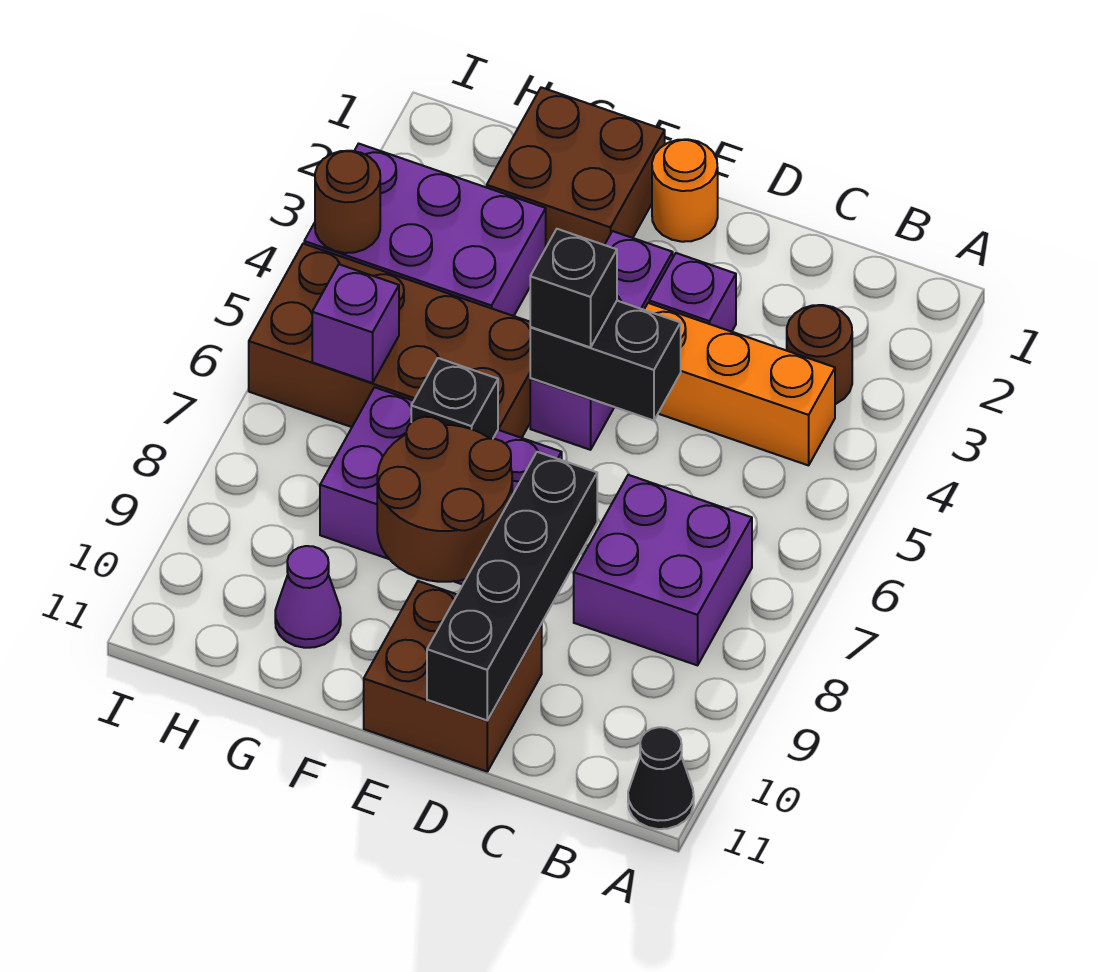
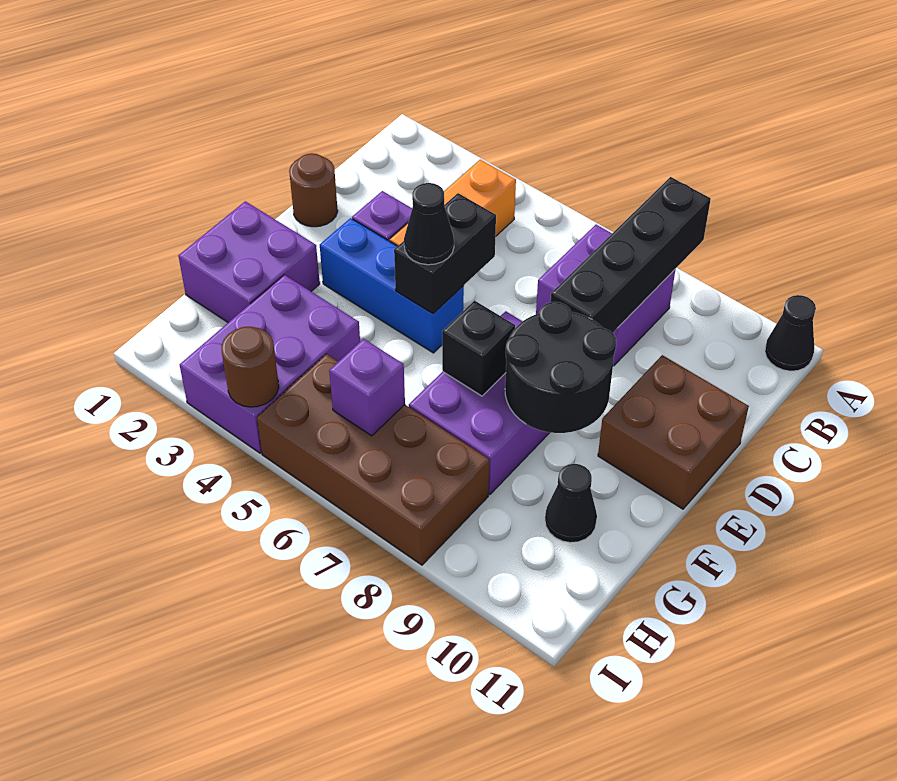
brown 1x1 round brick [787,305,852,404] -> brown 1x1 round brick moved to [289,153,338,227]
black 1x4 brick [427,452,597,720] -> black 1x4 brick turned to [551,177,711,333]
orange 1x1 round brick [652,139,718,242] -> none
purple 1x3 brick [530,231,673,450] -> blue 1x3 brick [320,218,464,353]
black 1x1 brick [530,229,617,348] -> black 1x1 cone [404,183,454,265]
brown 2x2 round brick [377,417,512,582] -> black 2x2 round brick [505,302,616,433]
brown 2x2 brick [487,87,665,247] -> purple 2x2 brick [179,201,320,322]
brown 2x4 brick [249,244,530,438] -> brown 2x4 brick turned to [257,354,490,565]
purple 1x1 cone [275,546,341,648] -> black 1x1 cone [545,464,597,543]

